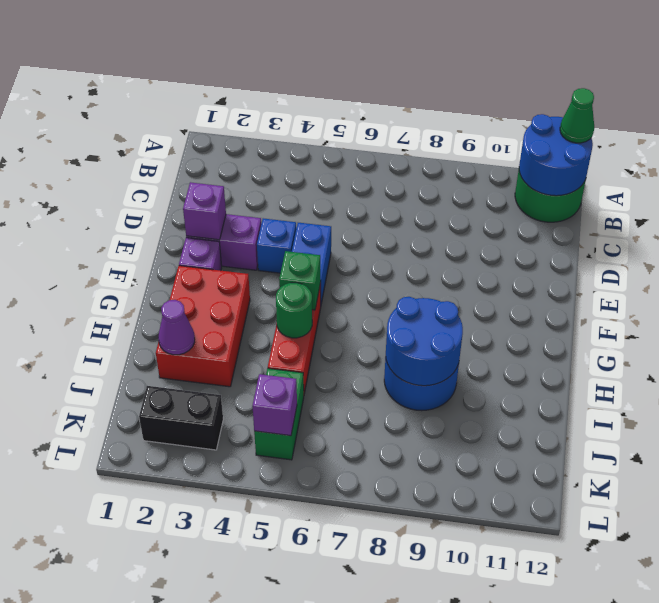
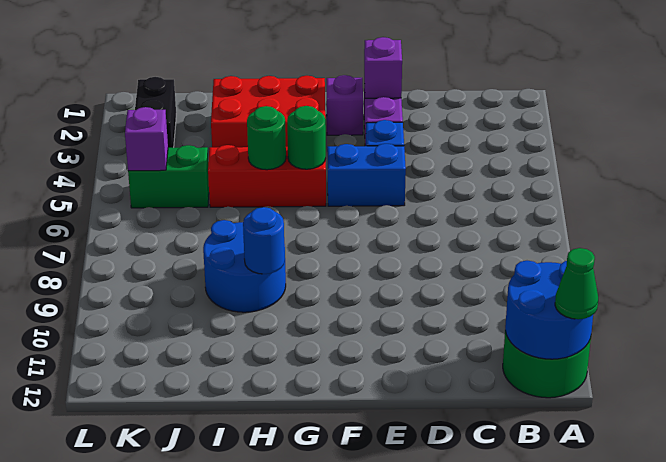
green 1x1 brick [279,251,321,310] -> green 1x1 round brick [287,106,326,169]
blue 2x2 round brick [386,297,463,386] -> blue 1x1 round brick [243,207,285,274]
purple 1x1 cone [158,300,195,355] -> none

